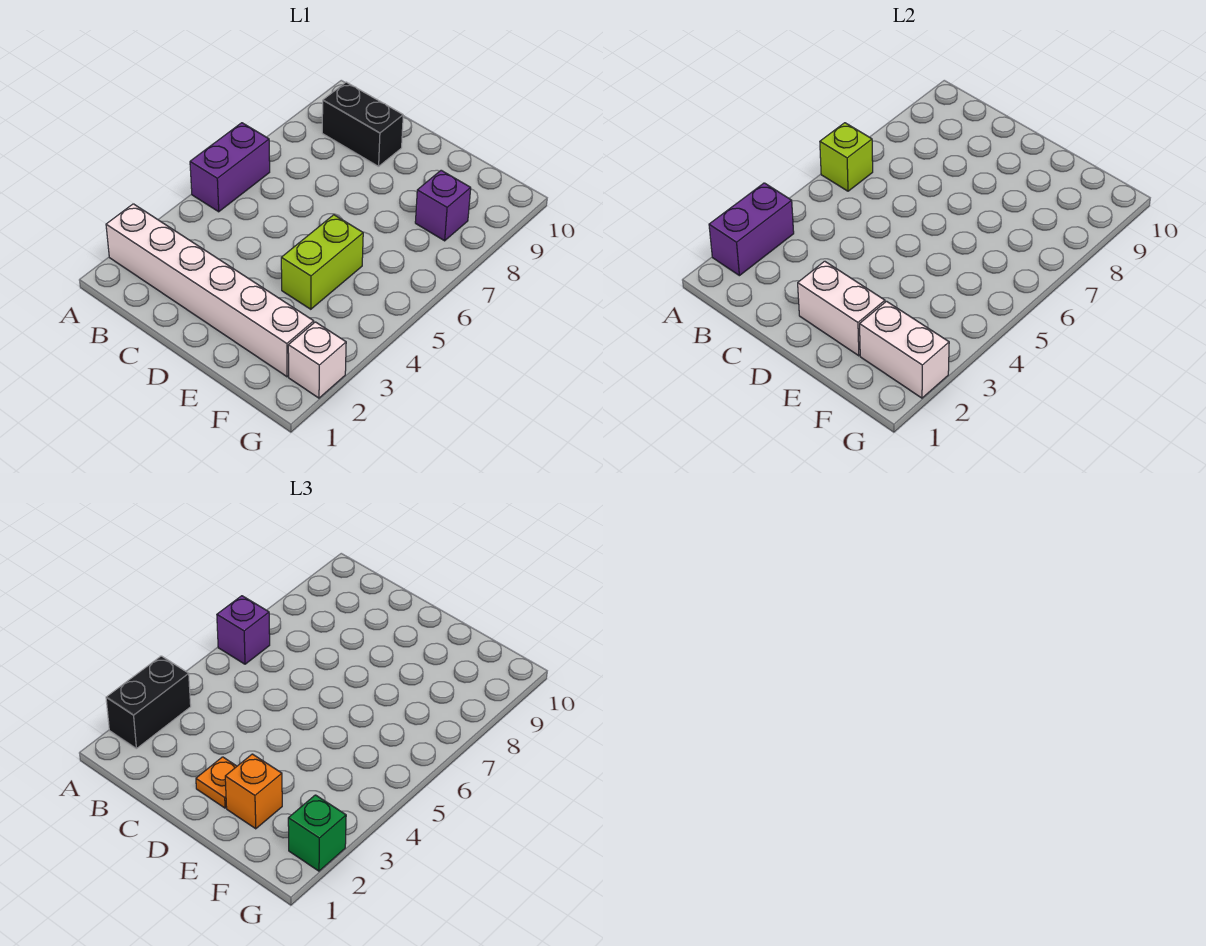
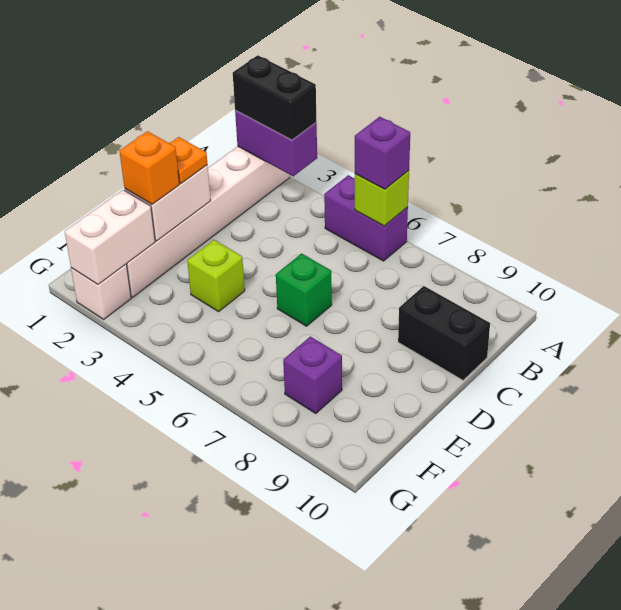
black 1x2 brick [322,82,403,166] -> black 1x2 brick turned to [398,286,490,380]
lime 1x2 brick [281,215,363,309] -> lime 1x1 brick [187,240,245,312]
green 1x1 brick [288,795,346,871] -> green 1x1 brick moved to [276,254,332,326]

